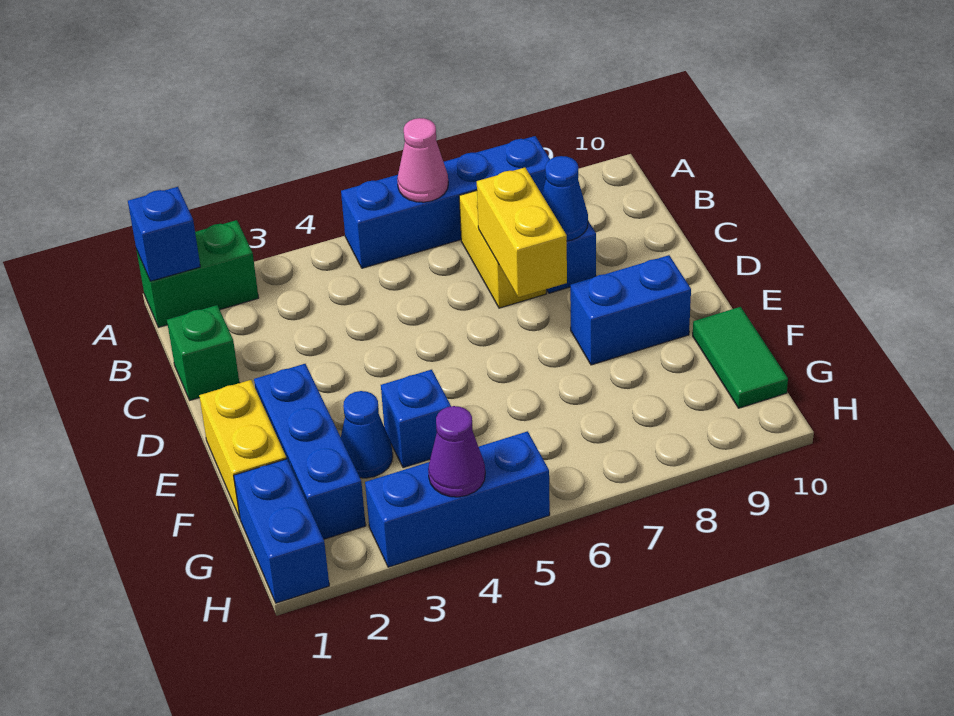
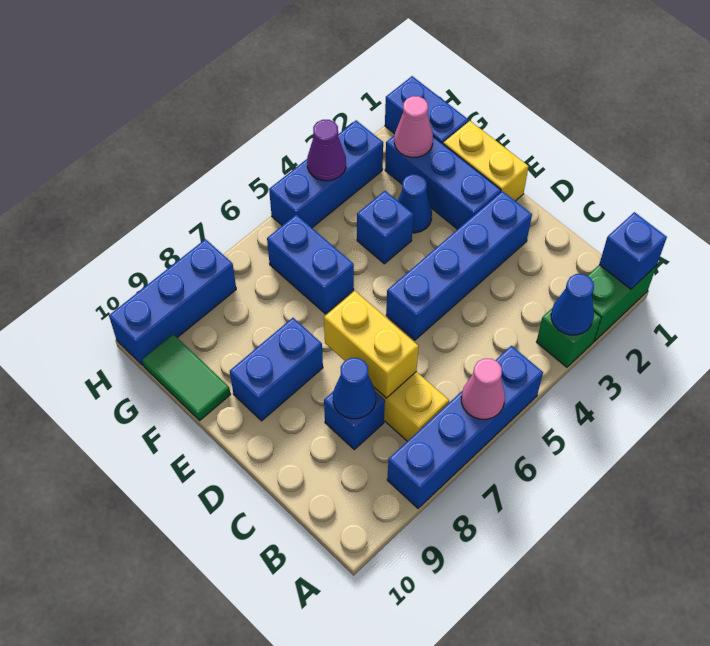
none -> blue 1x1 cone [551,274,594,335]
green 1x1 brick [167,305,239,400] -> green 1x1 brick moved to [537,308,601,367]
none -> blue 1x4 brick [386,191,532,340]
none -> blue 1x2 brick [267,215,354,314]
none -> pink 1x1 cone [394,96,433,157]
none -> blue 1x3 brick [109,239,236,365]

